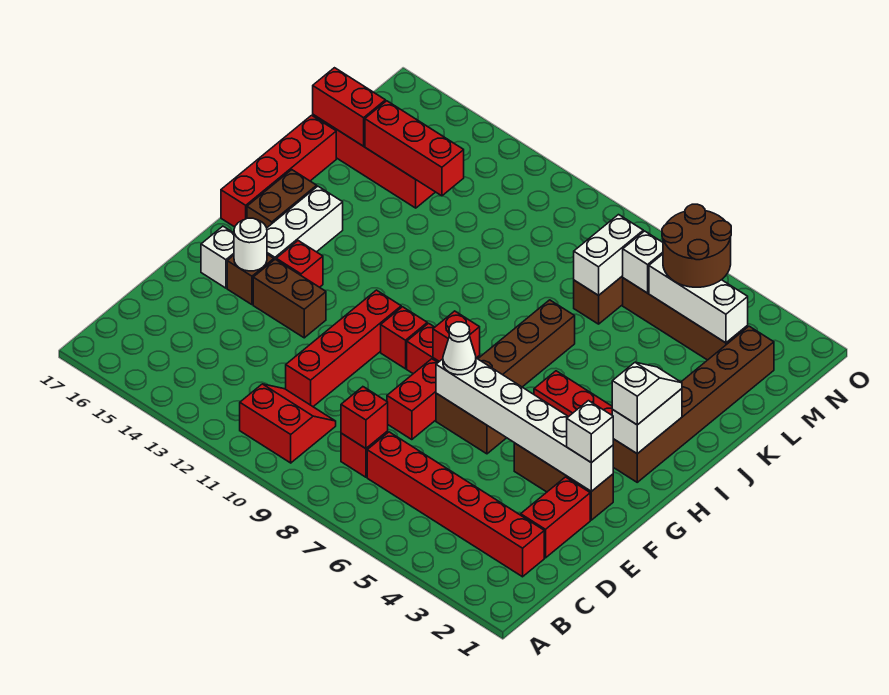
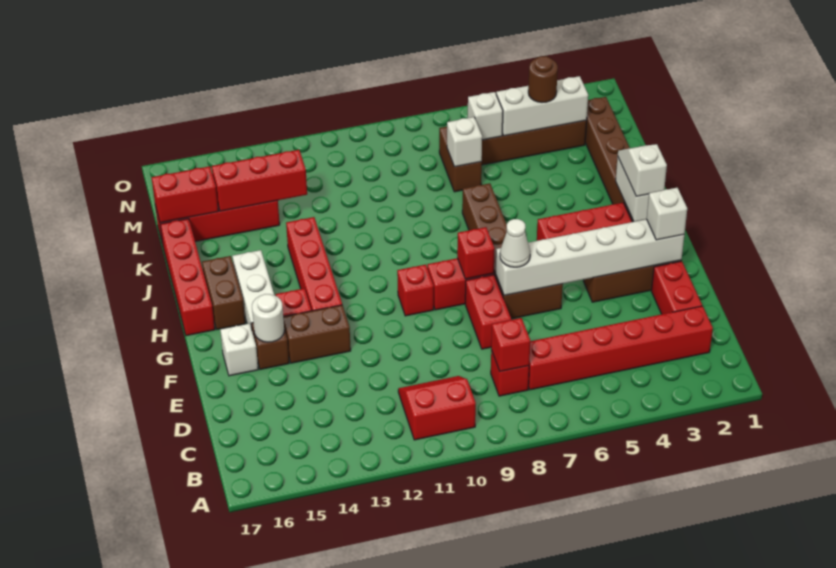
red 1x4 brick [286,290,401,407] -> red 1x4 brick moved to [286,217,342,311]
white 1x2 brick [574,215,643,295] -> white 1x1 brick [447,117,482,167]
brown 2x2 round brick [662,204,731,287] -> brown 1x1 round brick [528,56,558,102]

